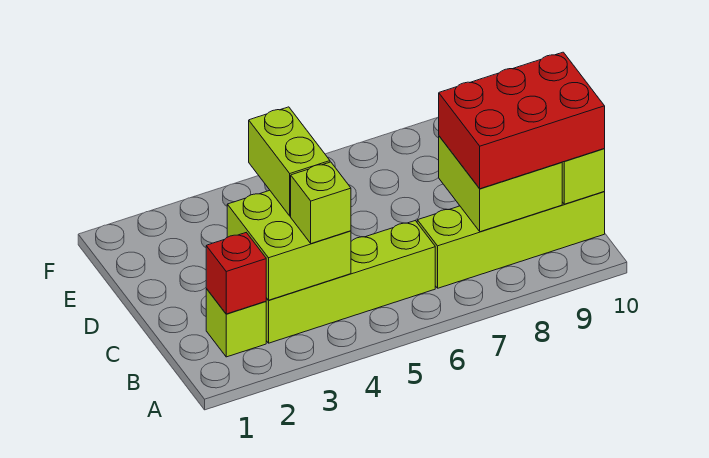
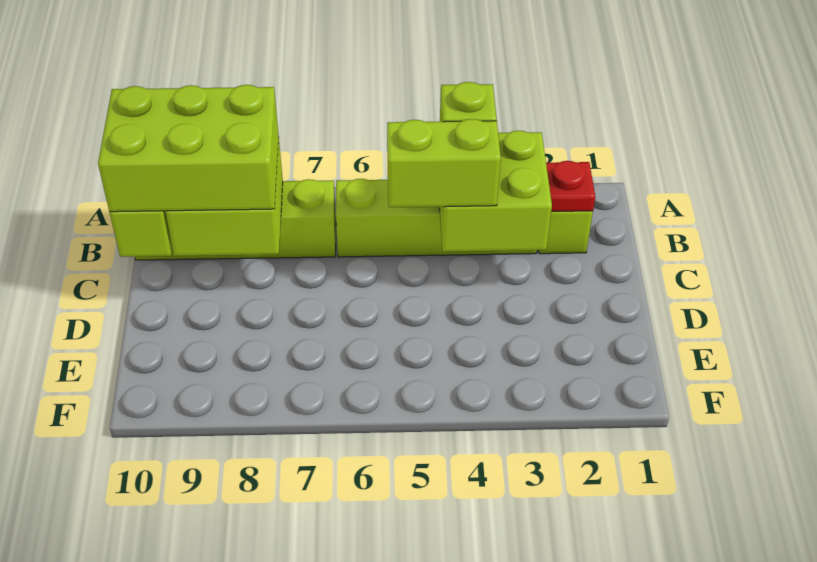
red 1x1 brick [206,233,266,314] -> red 1x1 plate [546,161,595,212]
red 2x3 brick [439,52,605,189] -> lime 2x3 brick [98,85,279,212]
lime 1x2 brick [249,107,330,216] -> lime 1x2 brick turned to [387,119,501,207]

